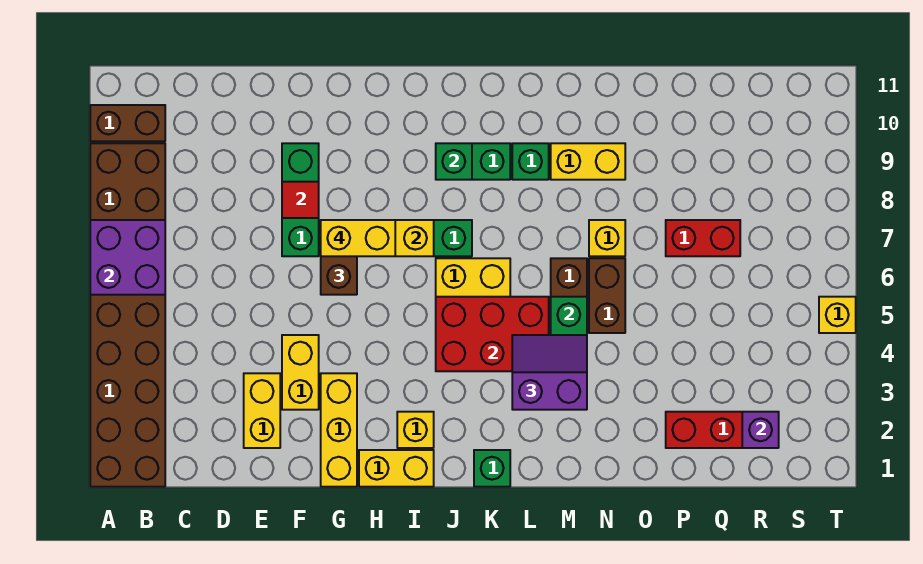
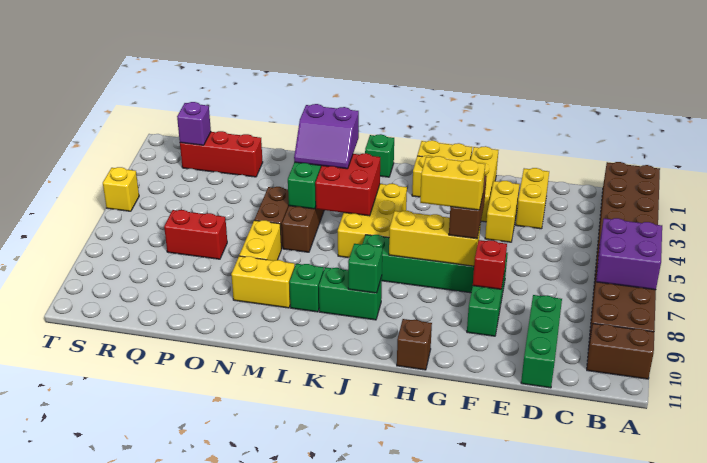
none -> green 1x3 brick [521,295,562,388]
red 1x1 tile [282,182,319,218] -> red 1x1 brick [473,240,507,289]
none -> brown 1x1 brick [397,319,432,370]
red 2x3 brick [436,297,549,371] -> red 2x2 brick [315,153,380,216]
yellow 1x1 brick [589,220,625,256] -> yellow 1x2 brick [239,220,281,261]

